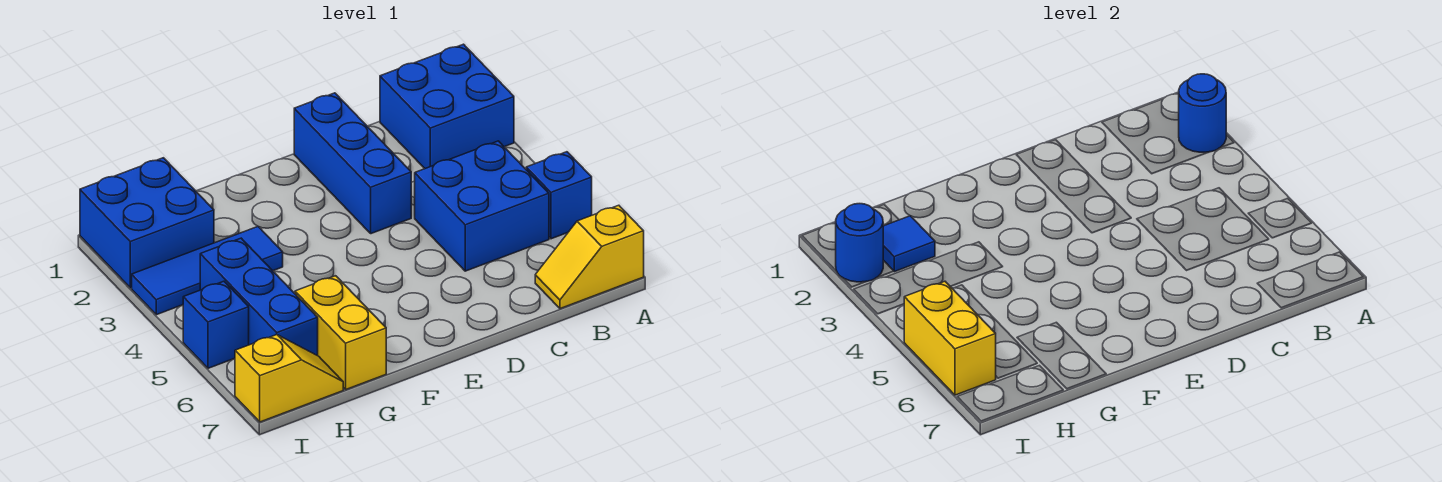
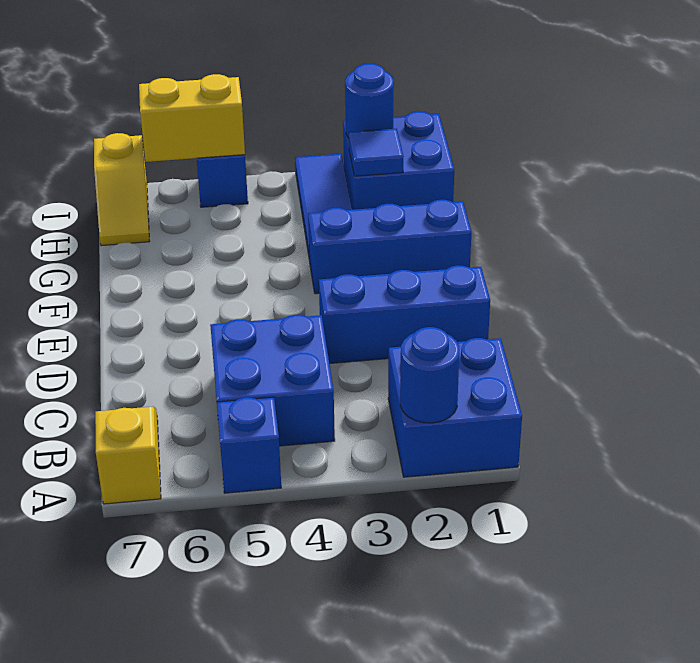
yellow 1x2 brick [295,276,386,389] -> none
blue 1x3 brick [200,238,318,356] -> blue 1x3 brick moved to [308,200,471,294]

